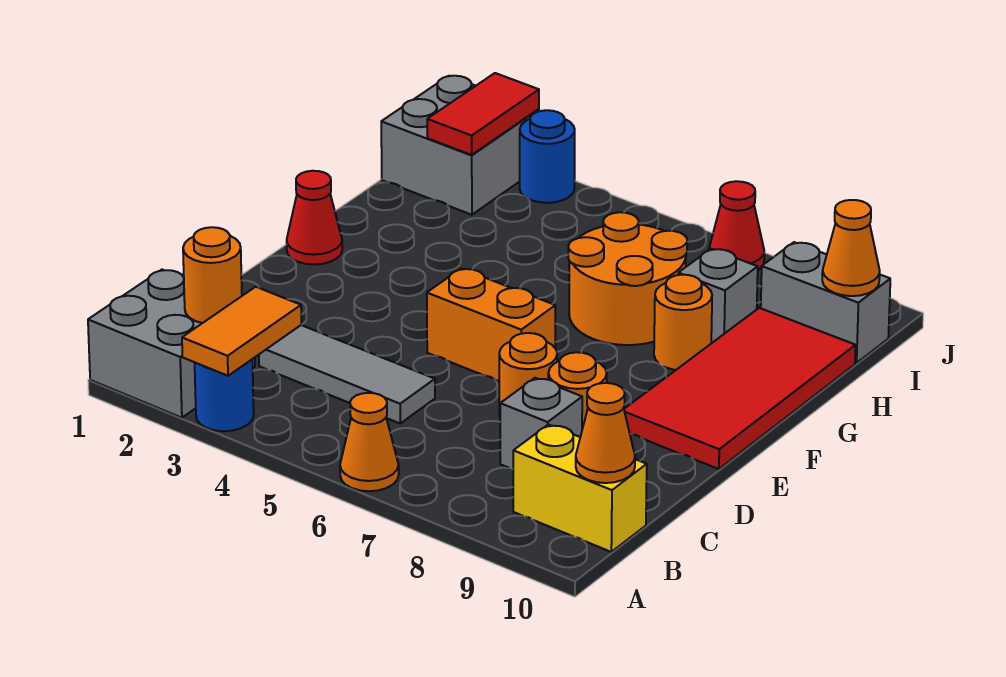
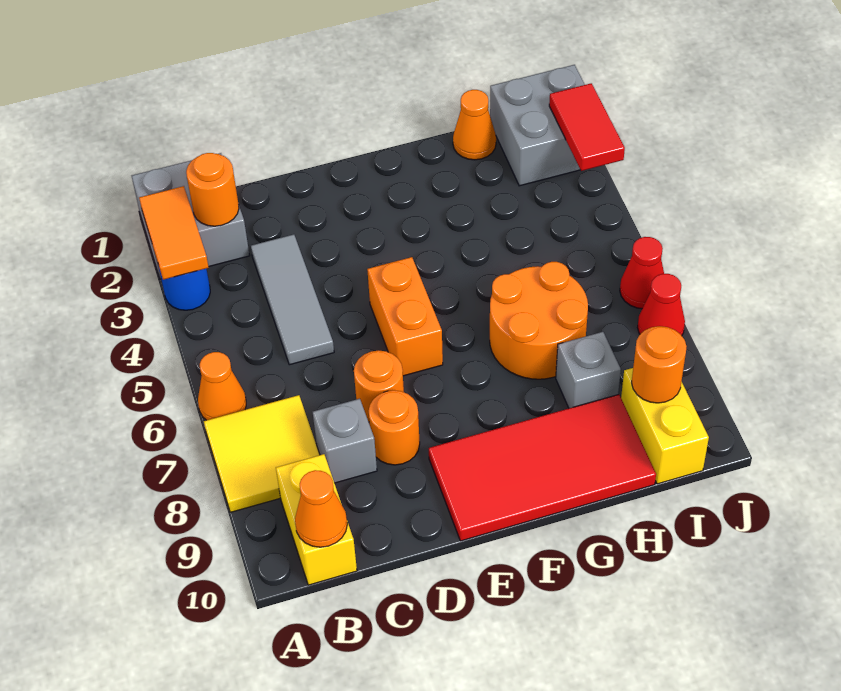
orange 1x2 tile [182,287,301,376] -> orange 1x2 tile turned to [139,186,209,280]
none -> yellow 2x2 tile [204,395,320,512]
red 1x1 cone [287,171,342,265] -> red 1x1 cone moved to [620,237,664,309]
orange 1x1 round brick [654,275,712,370] -> orange 1x1 round brick moved to [632,326,687,403]
red 1x2 tile [427,73,539,155] -> red 1x2 tile turned to [549,83,625,171]
grey 1x2 brick [761,242,890,363] -> yellow 1x2 brick [621,368,709,484]
orange 1x1 cone [822,200,880,296] -> orange 1x1 cone moved to [453,90,496,160]
blue 1x1 round brick [520,110,575,203] -> none

